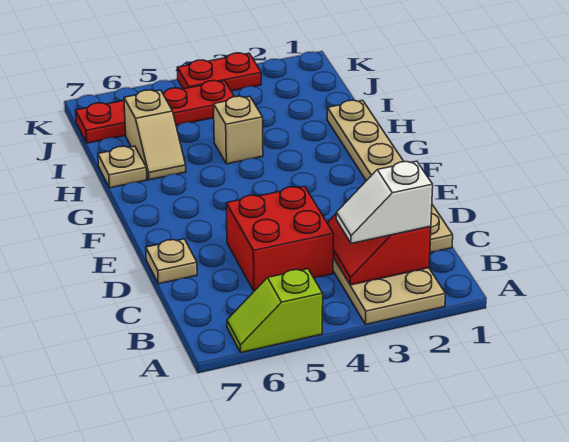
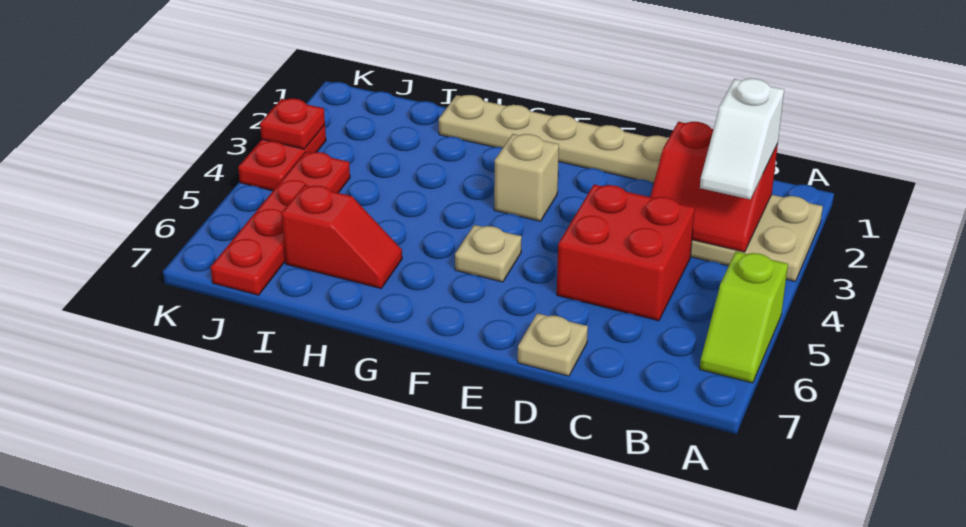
tan 1x1 brick [214,96,263,164] -> tan 1x1 brick moved to [494,134,559,221]
tan 1x2 slope [124,90,186,180] -> red 1x2 slope [281,185,402,288]
tan 1x1 plate [98,146,147,188] -> tan 1x1 plate moved to [455,225,522,282]
none -> red 1x1 plate [260,99,325,149]

